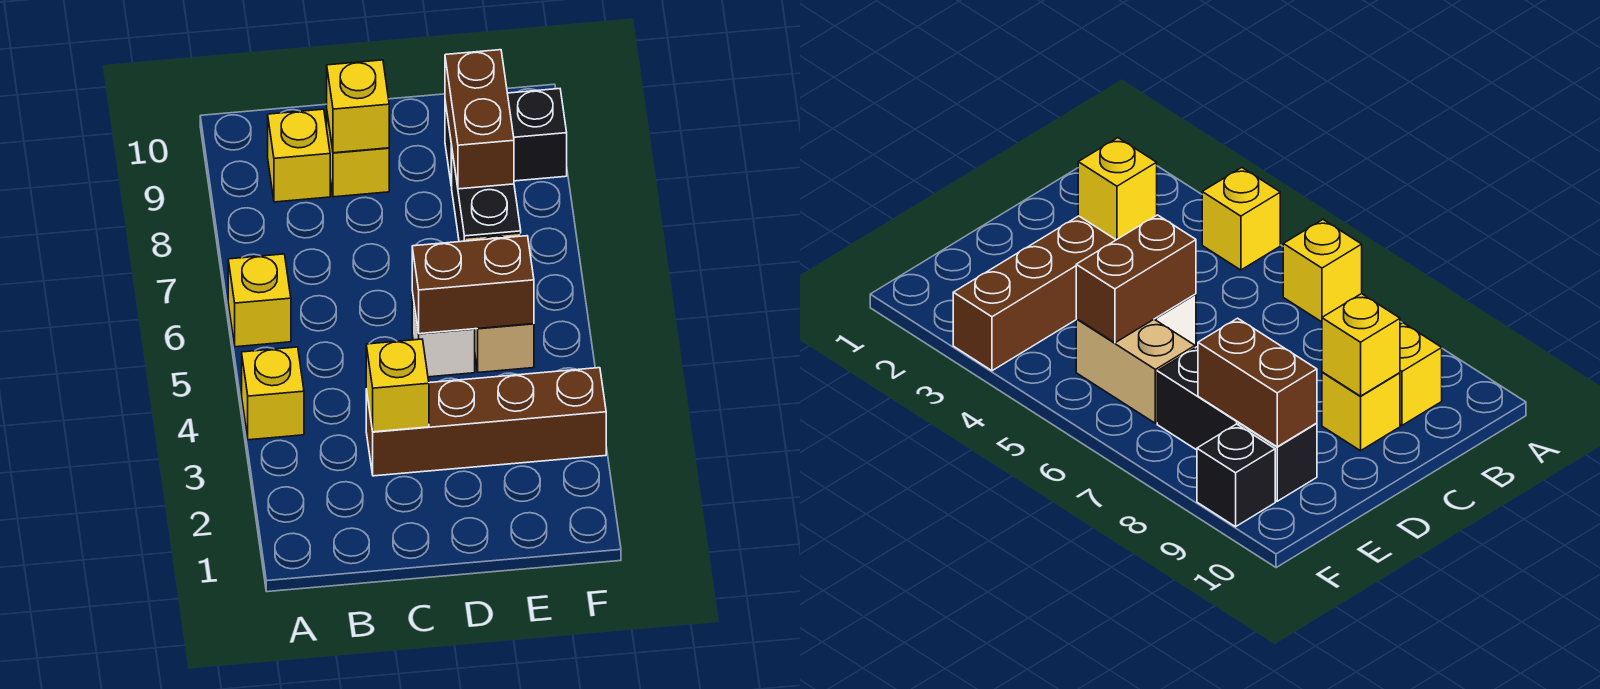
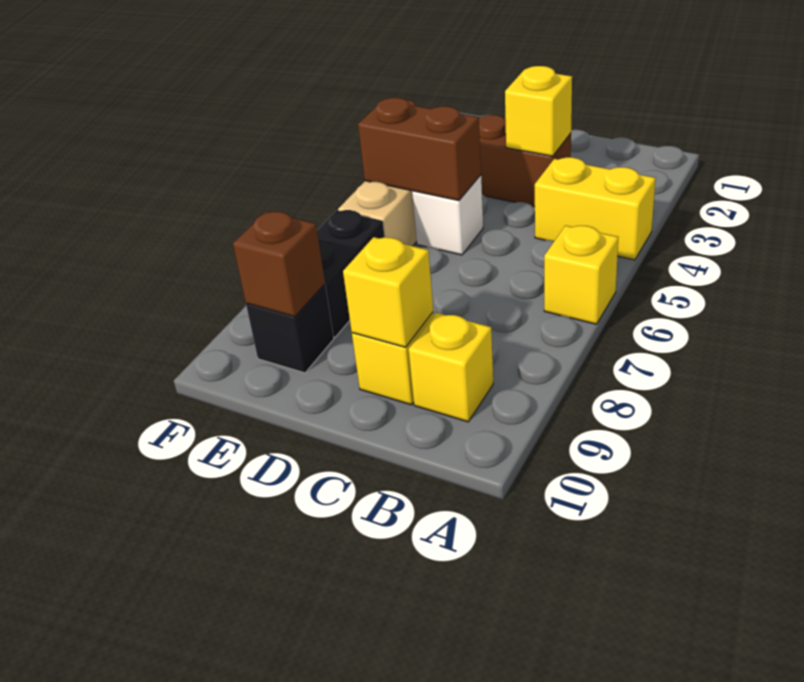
yellow 1x1 brick [242,347,304,440] -> yellow 1x2 brick [535,157,656,260]
brown 1x2 brick [445,50,514,189] -> brown 1x1 brick [233,212,325,317]
black 1x1 brick [507,89,567,181] -> none

